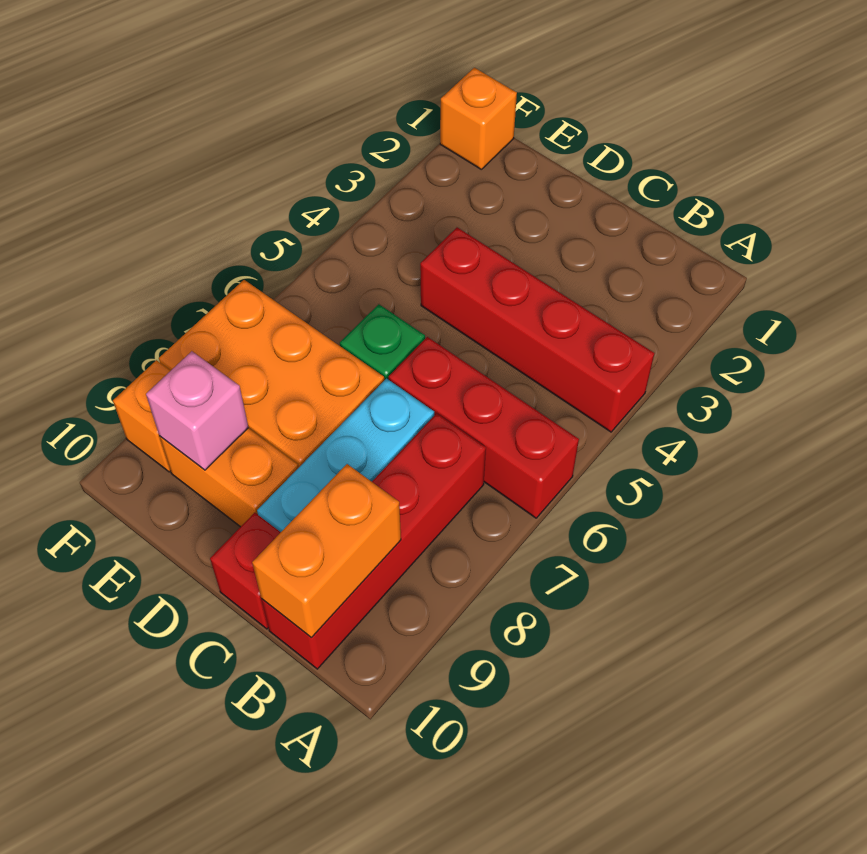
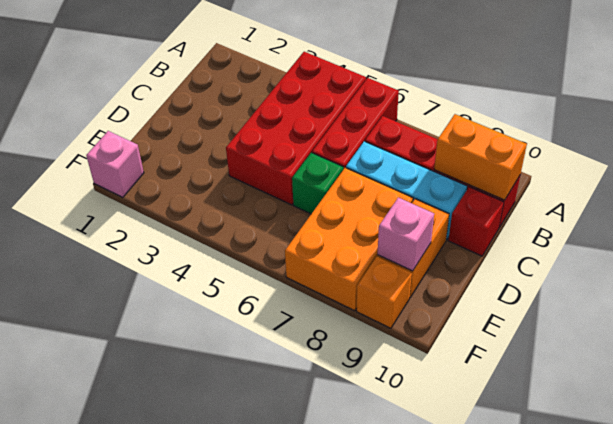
red 1x4 brick [420,227,654,432] -> red 2x4 brick [226,52,366,205]
orange 1x1 brick [440,68,517,170] -> pink 1x1 brick [86,131,144,197]

